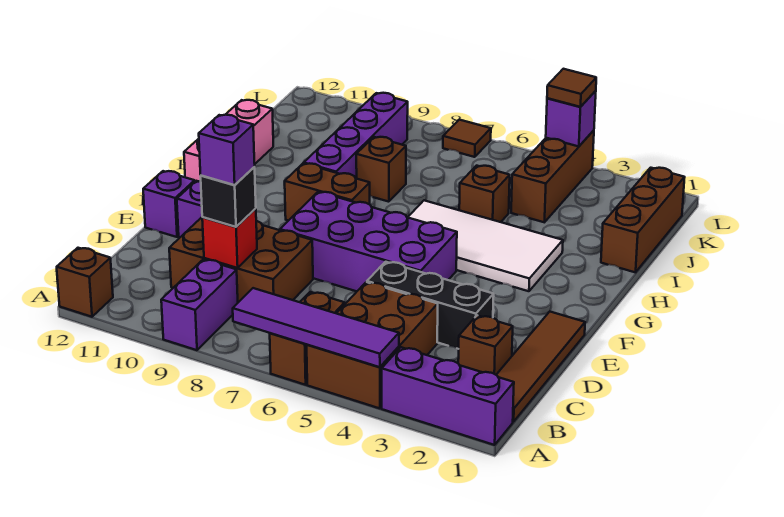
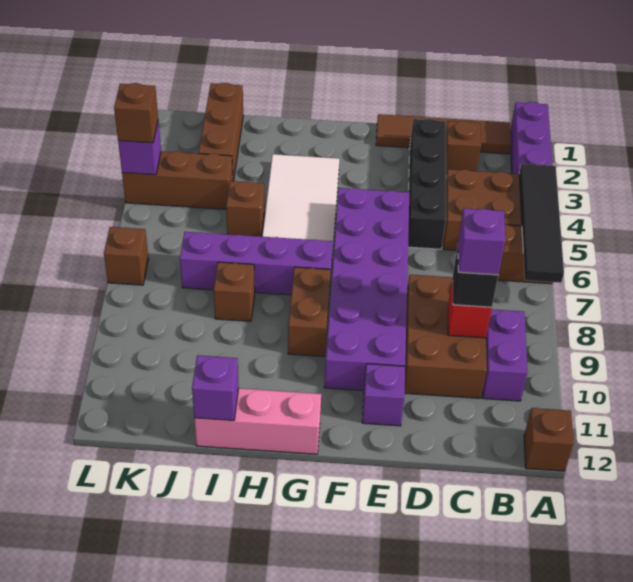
purple 1x4 tile [233,288,399,367] -> black 1x4 tile [519,164,564,283]
purple 1x2 brick [161,259,238,350] -> purple 1x2 brick turned to [483,309,528,401]
black 1x3 brick [367,262,494,349] -> black 1x4 brick [408,119,446,249]
purple 2x4 brick [280,192,457,291] -> purple 2x6 brick [324,188,409,391]
purple 1x1 brick [143,171,195,237] -> purple 1x1 brick moved to [192,355,239,421]
purple 1x4 brick [304,93,408,179] -> purple 1x4 brick moved to [180,232,333,295]
brown 1x3 brick [601,168,685,272] -> brown 1x3 brick turned to [198,83,243,181]
brown 1x1 tile [547,69,596,107] -> brown 1x1 brick [114,83,158,143]
brown 1x1 tile [443,120,491,157] -> brown 1x1 brick [104,227,148,285]

